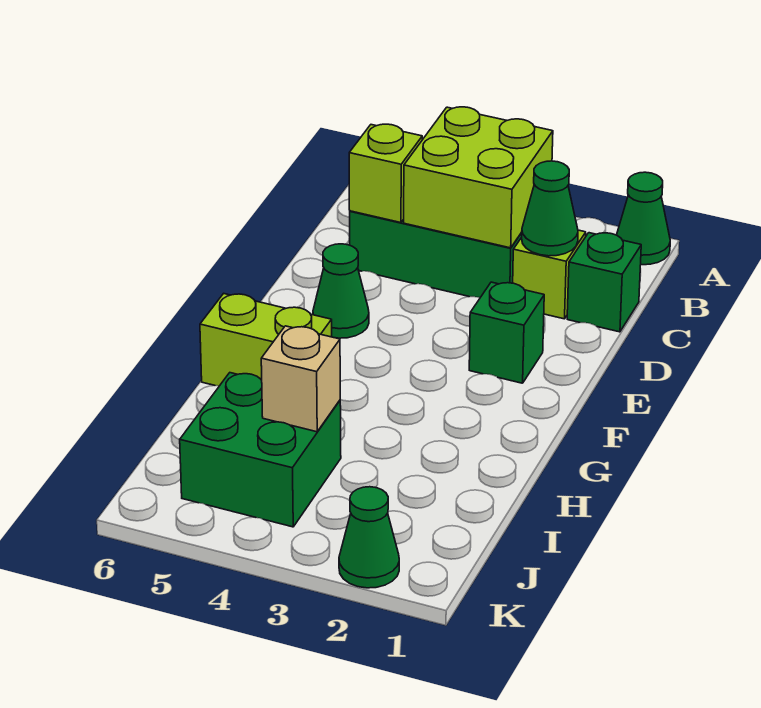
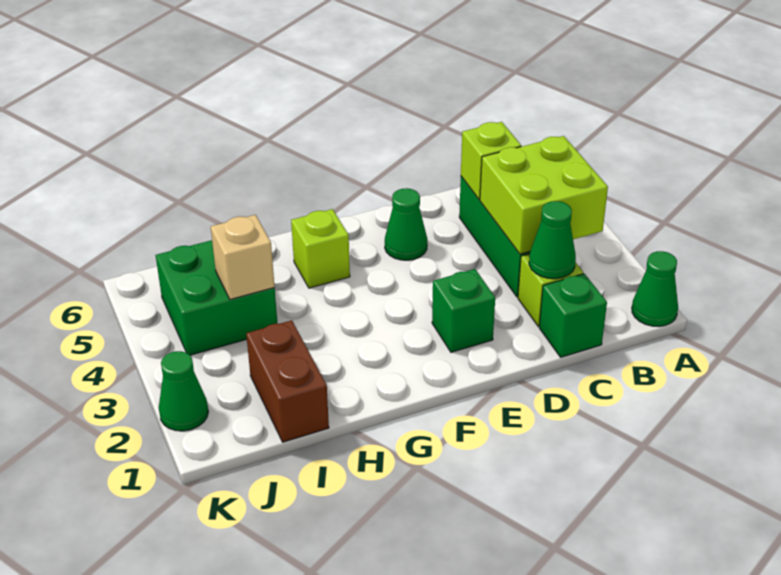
lime 1x2 brick [200,293,332,386] -> lime 1x1 brick [291,209,350,288]
none -> brown 1x2 brick [246,320,329,442]

